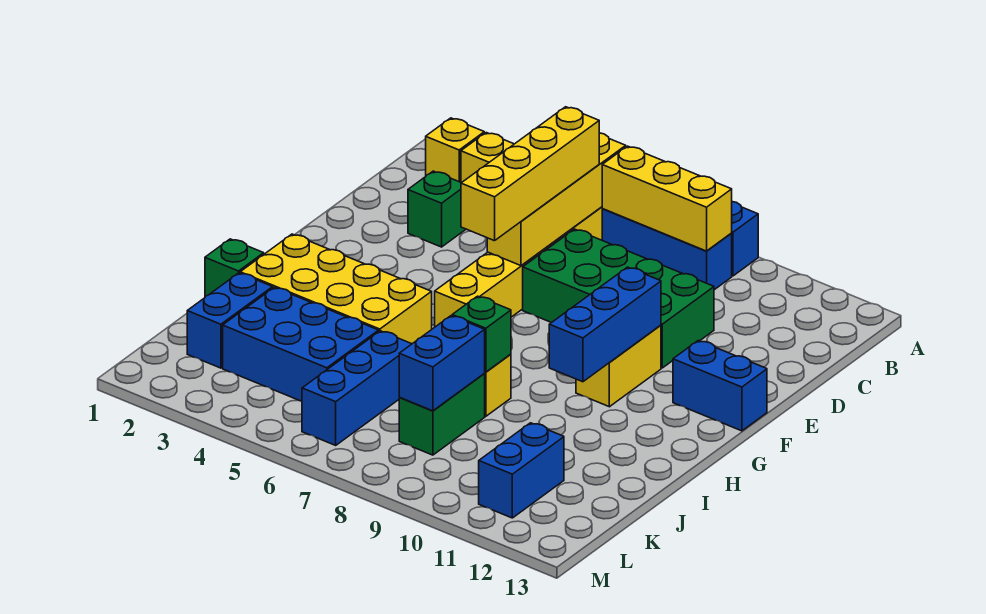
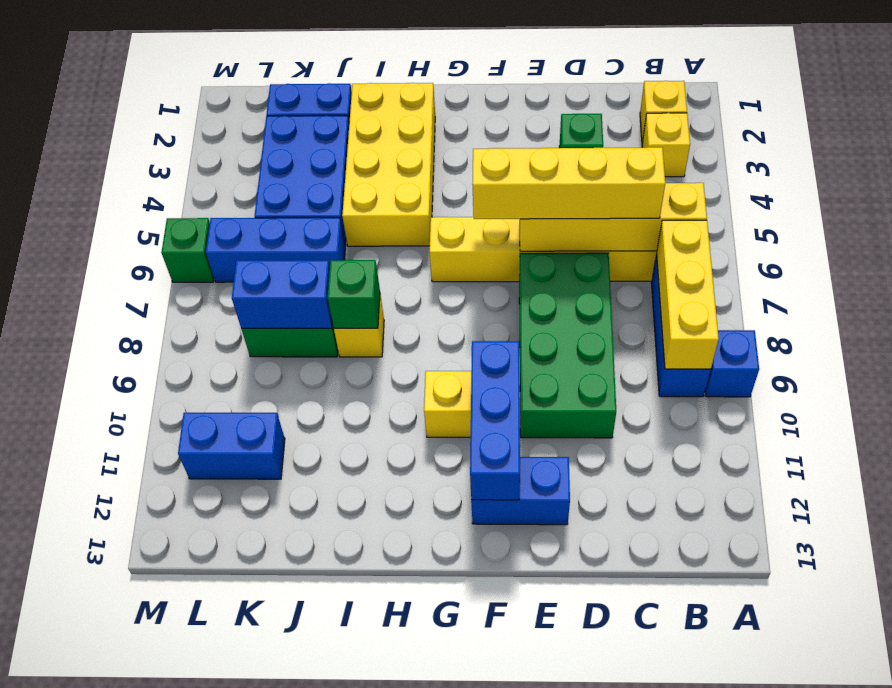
blue 1x3 brick [549,267,661,382] -> blue 1x3 brick turned to [470,341,520,500]
blue 1x2 brick [673,341,767,431] -> blue 1x2 brick turned to [471,457,570,525]
green 1x1 brick [205,239,264,297] -> green 1x1 brick moved to [161,218,214,282]

